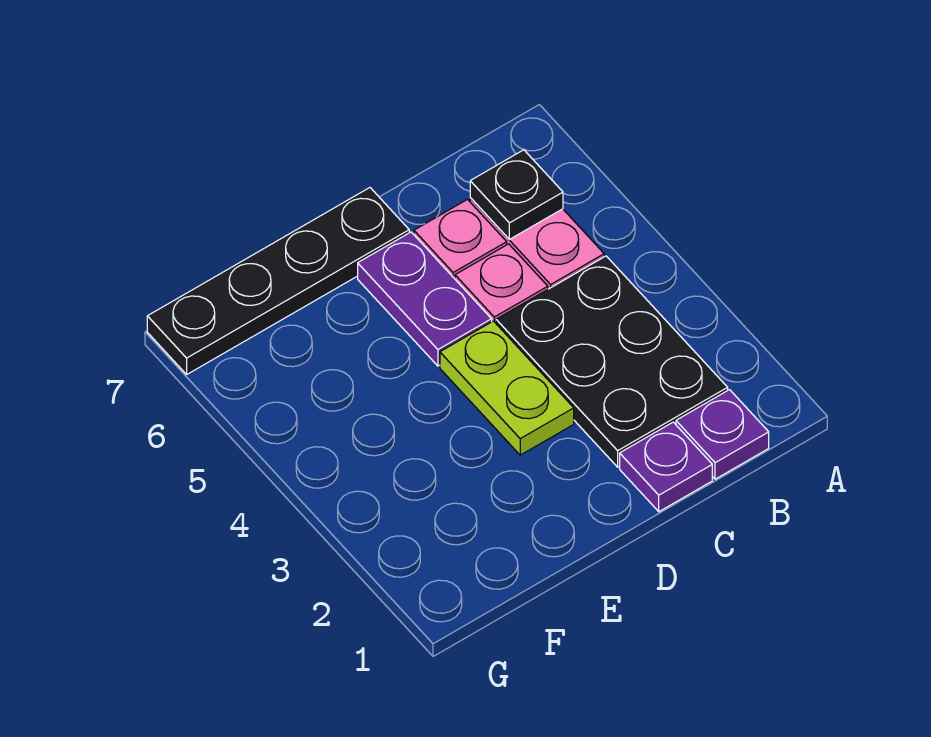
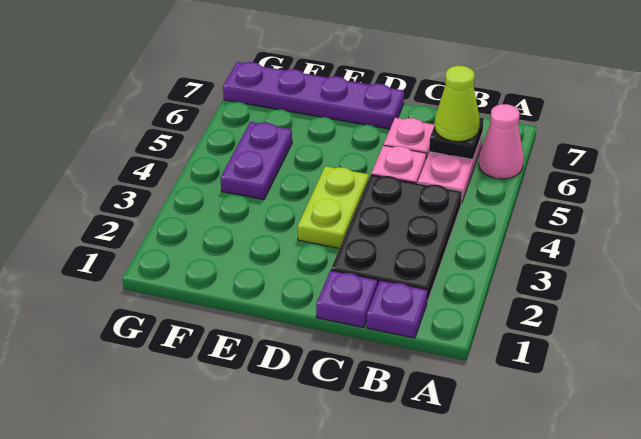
none -> pink 1x1 cone [479,104,524,179]
none -> lime 1x1 cone [435,66,480,141]
purple 1x2 plate [358,232,492,366] -> purple 1x2 plate moved to [220,122,292,200]
black 1x4 plate [147,188,409,374] -> purple 1x4 plate [223,62,404,129]

